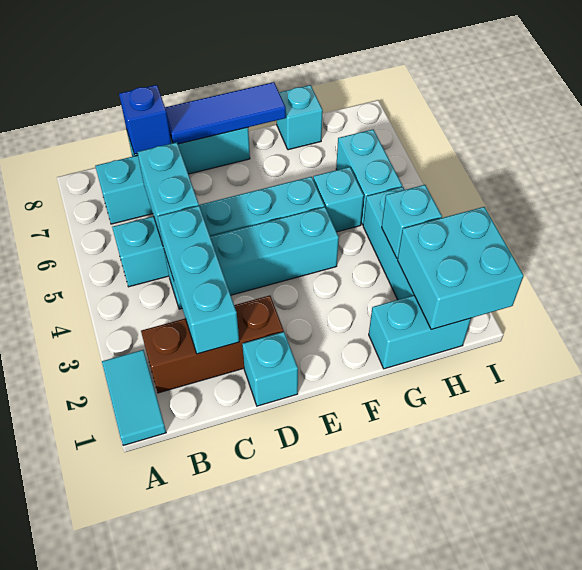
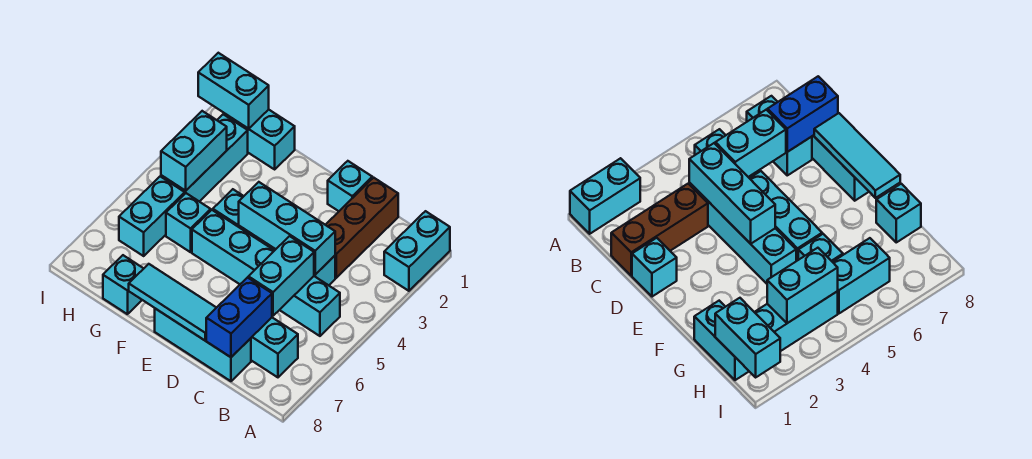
cyan 1x2 tile [102,350,166,445] -> cyan 1x2 brick [384,211,450,291]
brown 1x3 brick [141,295,284,393] -> brown 1x3 brick turned to [326,178,398,278]
cyan 1x3 brick [158,206,239,354] -> cyan 1x3 brick turned to [239,182,335,275]
blue 1x1 brick [119,85,171,154] -> blue 1x2 brick [206,278,272,357]
blue 1x3 tile [165,82,286,144] -> cyan 1x3 tile [129,264,216,340]
cyan 2x2 brick [398,207,524,329] -> cyan 1x2 brick [198,53,269,129]
cyan 1x1 brick [382,185,442,258] -> cyan 1x2 brick [161,111,227,191]

